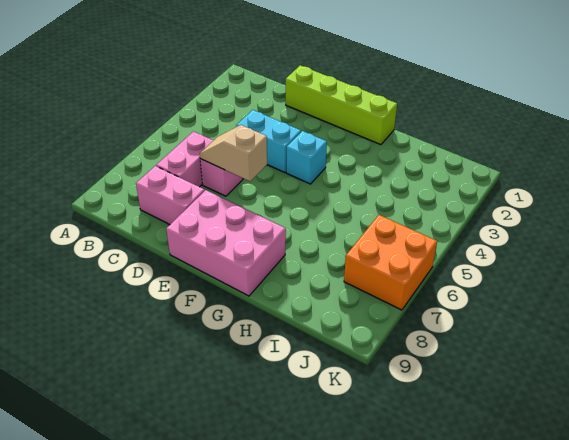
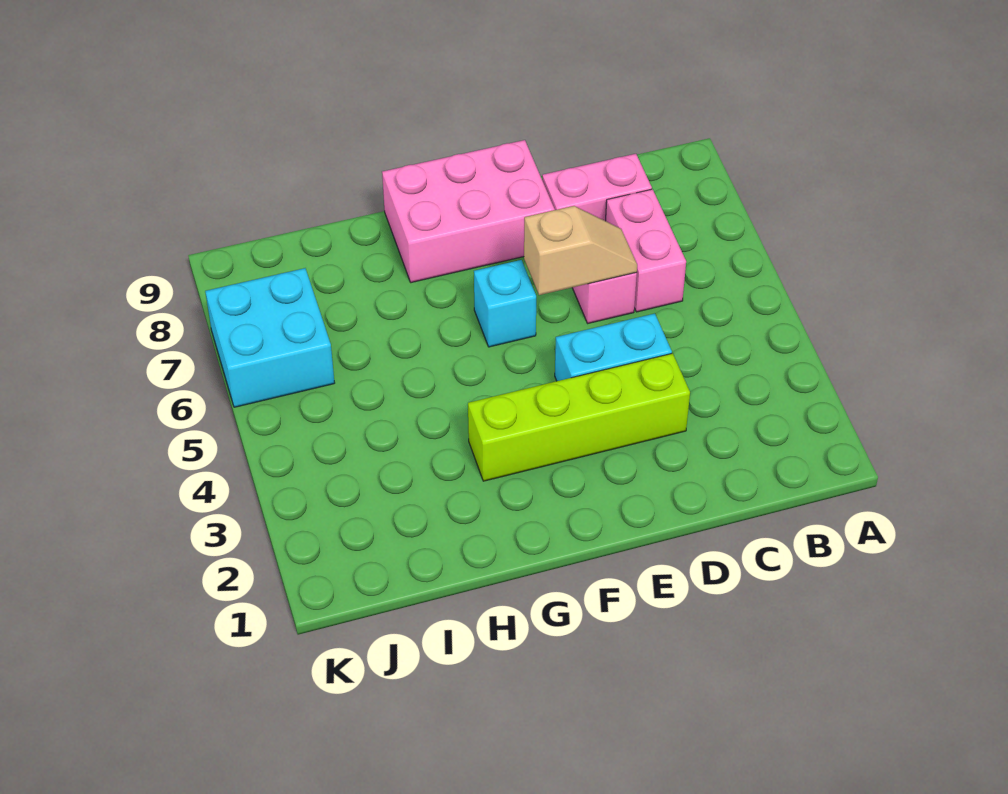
lime 1x4 brick [286,65,397,145] -> lime 1x4 brick moved to [468,353,690,481]
cyan 1x1 brick [286,131,327,184] -> cyan 1x1 brick moved to [474,260,536,347]
orange 2x2 brick [344,215,437,310] -> cyan 2x2 brick [205,268,335,407]

